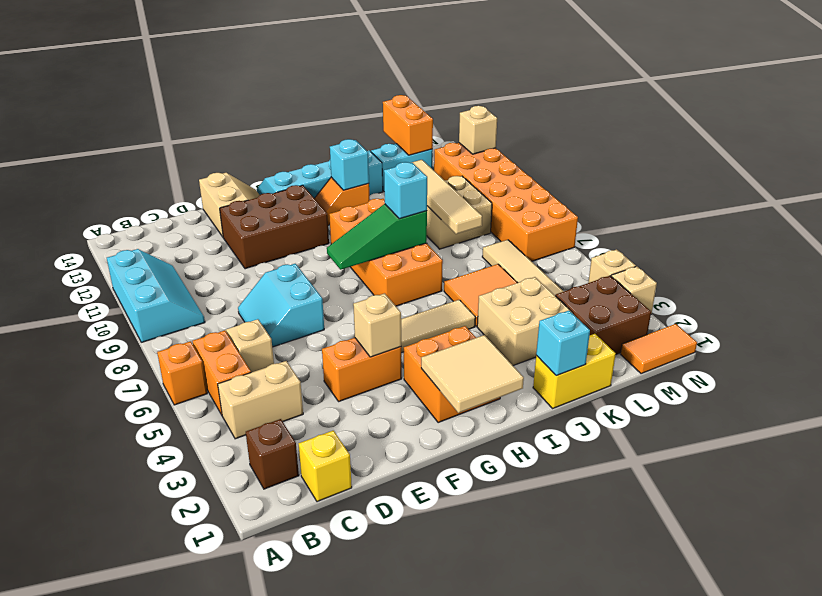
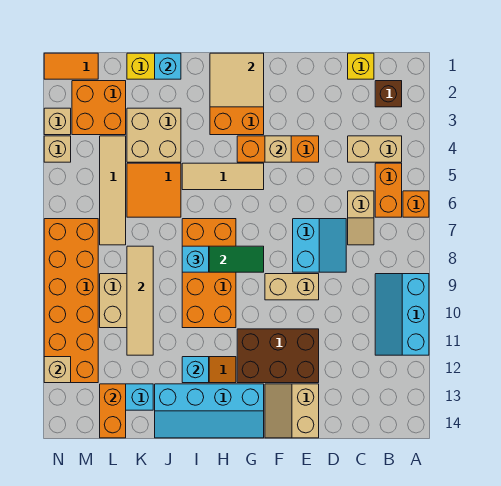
orange 1x2 brick [322,338,402,402] -> orange 1x3 brick [237,136,319,162]
none -> tan 1x2 brick [265,274,319,300]
brown 2x2 brick [555,276,651,355] -> orange 2x2 brick [72,81,126,135]

